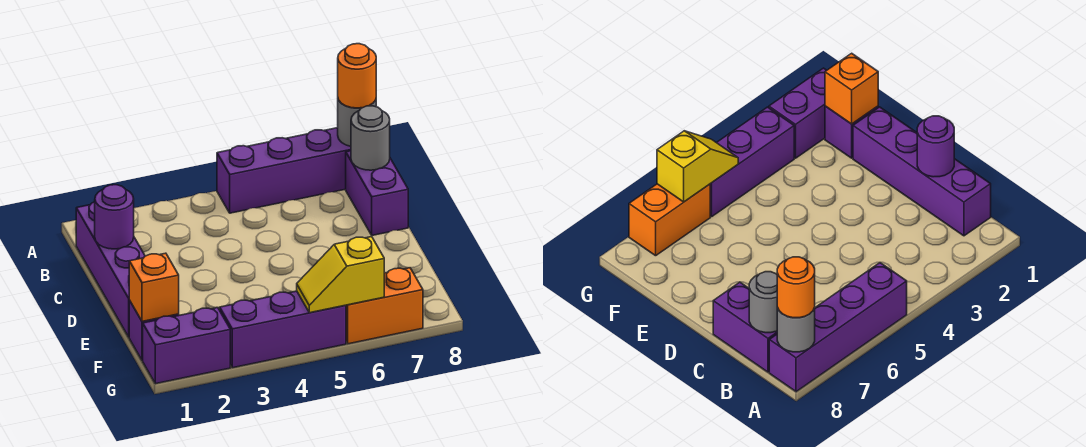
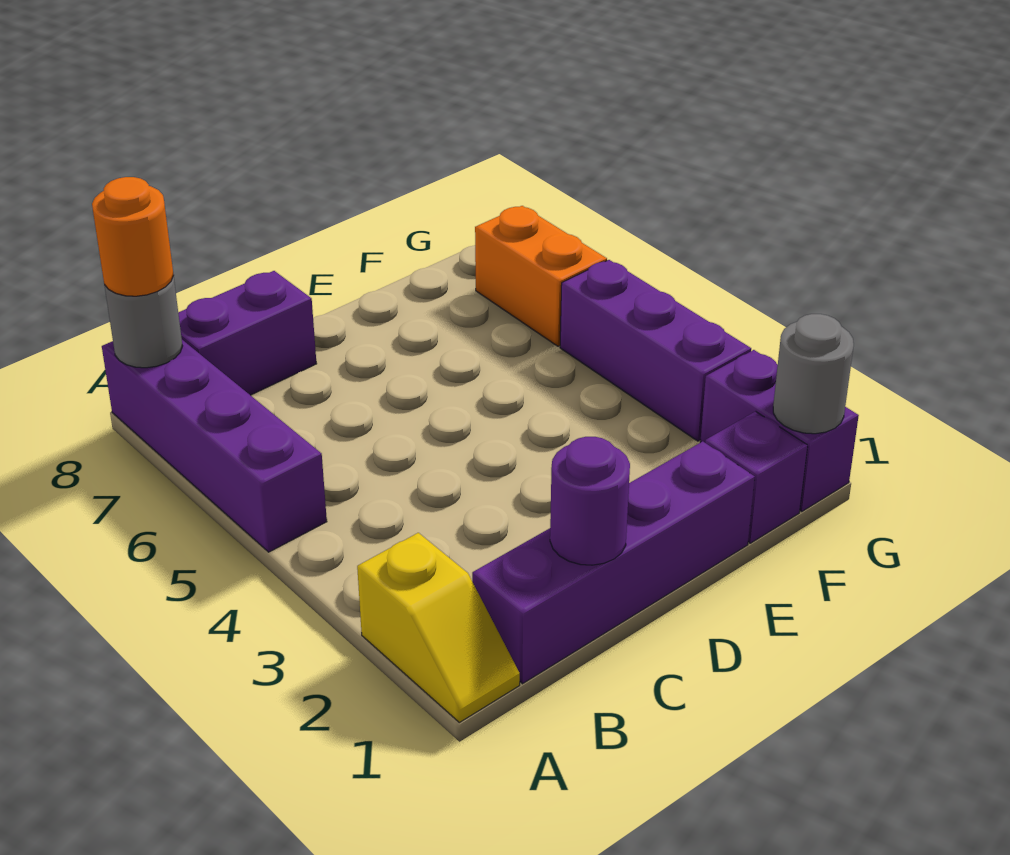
grey 1x1 round brick [351,106,390,170] -> grey 1x1 round brick moved to [773,314,854,434]
orange 1x1 brick [129,253,179,321] -> none
yellow 1x2 slope [297,237,384,313] -> yellow 1x2 slope moved to [357,533,520,722]

